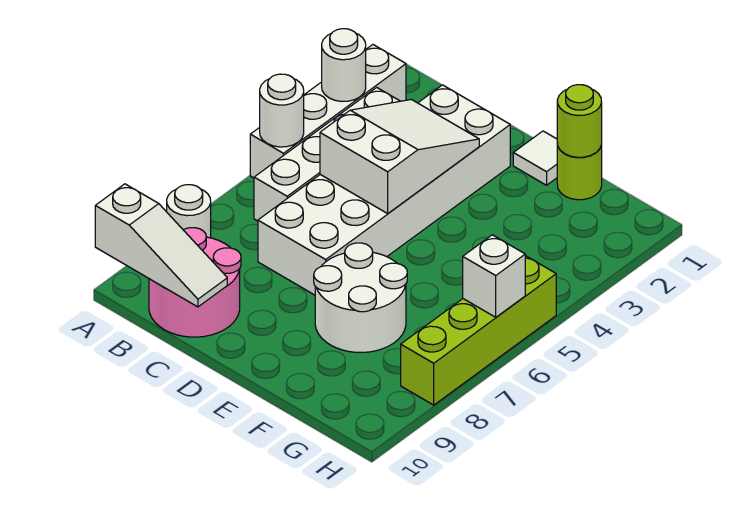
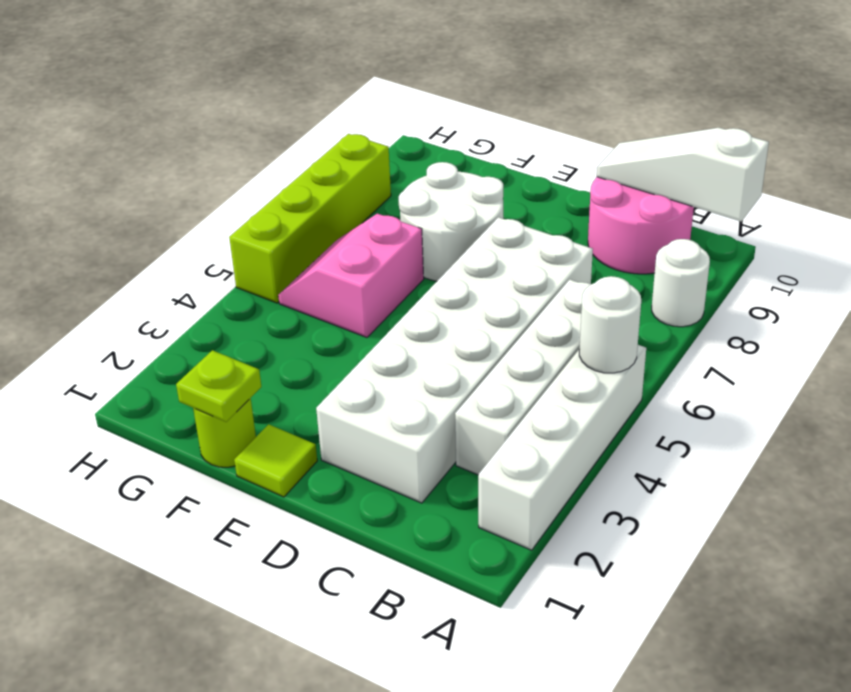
white 1x1 round brick [322,29,366,102] -> none
white 2x3 slope [320,99,479,213] -> none
white 1x1 tile [513,131,557,185] -> lime 1x1 tile [234,424,317,497]
lime 1x1 round brick [557,85,602,157] -> lime 1x1 plate [176,350,261,422]
none -> pink 2x2 slope [278,213,424,337]
white 1x1 brick [463,235,525,317] -> none

